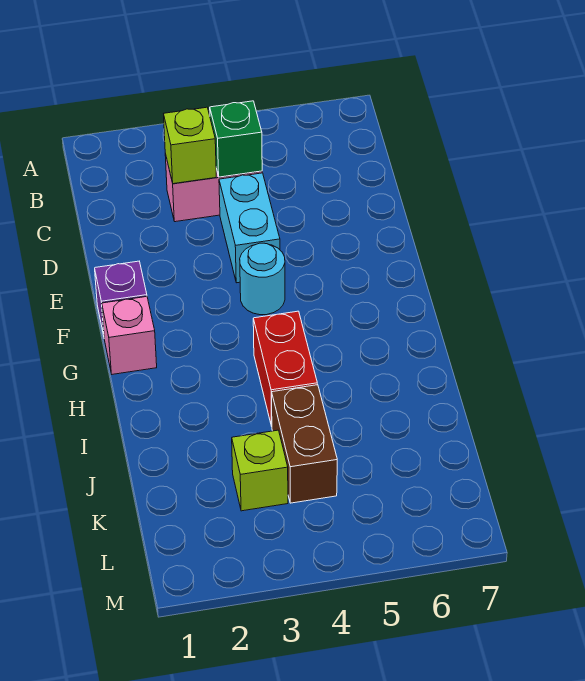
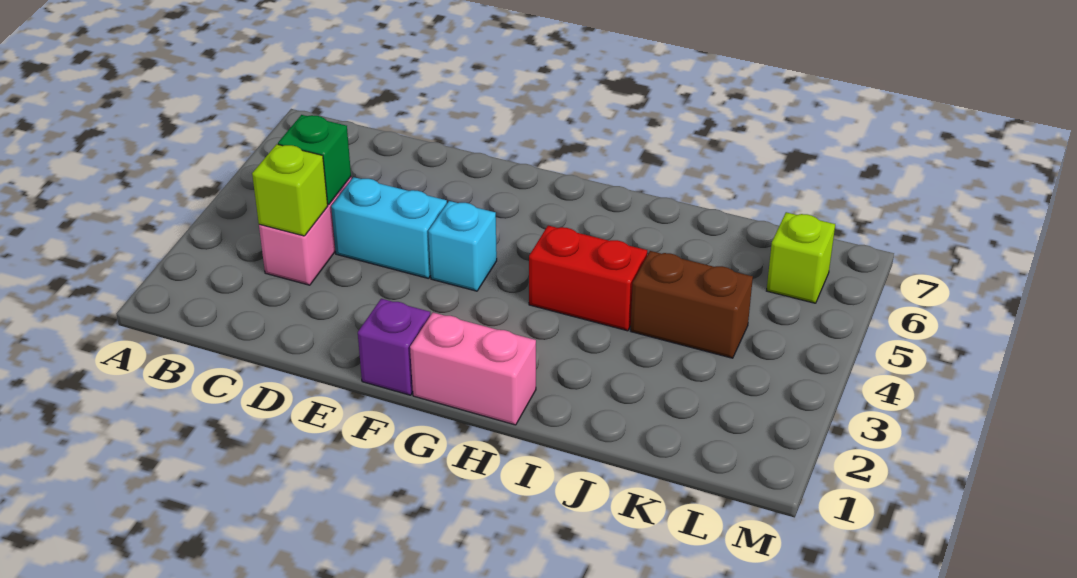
cyan 1x1 round brick [240,243,285,315] -> cyan 1x1 brick [428,201,497,291]
pink 1x1 brick [102,297,157,374] -> pink 1x2 brick [410,313,536,425]
lime 1x1 brick [232,430,288,511] -> lime 1x1 brick moved to [767,212,835,303]

